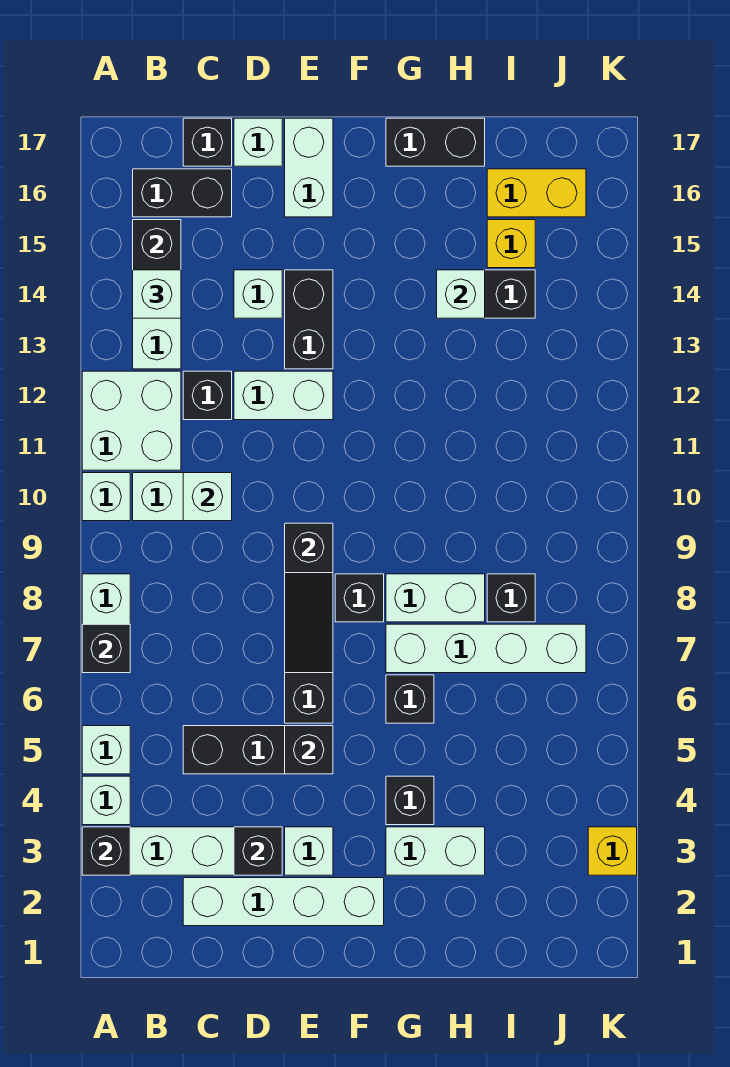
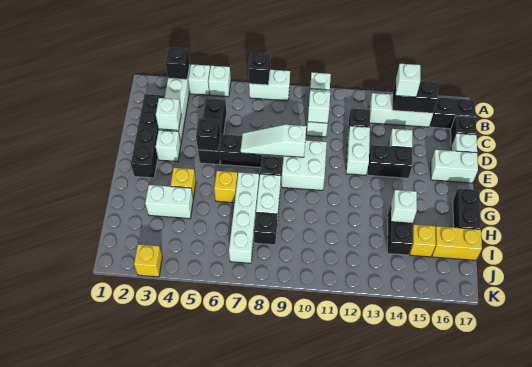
white 2x2 brick [82,371,181,470] -> white 2x2 brick moved to [282,140,327,190]
black 1x2 brick [133,169,232,217] -> black 1x2 brick turned to [430,98,476,129]
white 1x4 brick [183,878,384,926] -> black 1x4 brick [131,94,164,178]
black 1x1 brick [234,827,282,875] -> white 1x1 brick [156,98,181,130]
black 1x3 slope [285,523,333,673] -> white 1x3 slope [241,125,306,157]
white 1x2 brick [386,827,485,875] -> white 1x2 brick turned to [145,185,193,219]
black 1x1 brick [386,776,434,825] -> yellow 1x1 brick [171,168,196,199]
black 1x1 brick [386,675,434,723] -> yellow 1x1 brick [214,171,238,203]
yellow 1x2 brick [487,169,586,217] -> yellow 1x2 brick turned to [432,226,482,260]

